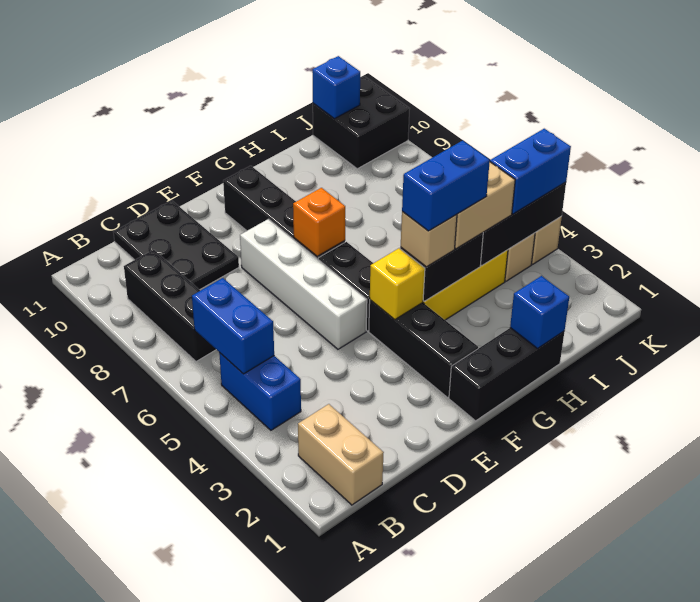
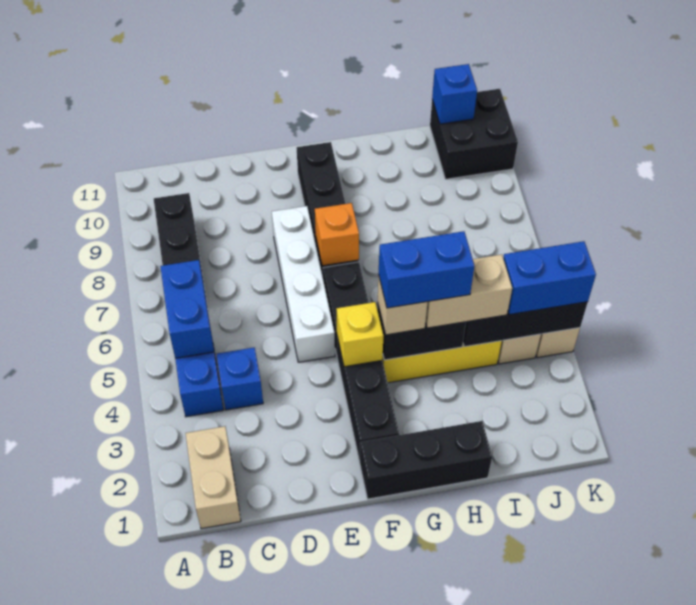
black 2x3 plate [113,201,239,290] -> none
blue 1x1 brick [510,276,569,348] -> blue 1x1 brick moved to [216,347,263,410]

